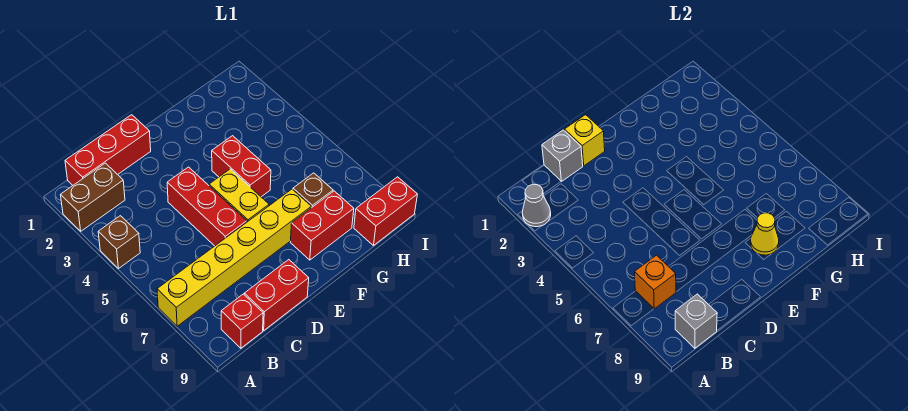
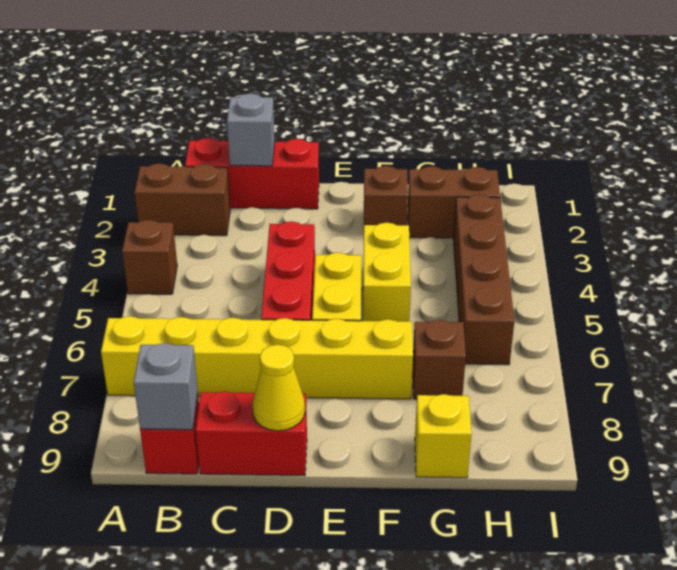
grey 1x1 cone [522,184,551,227] -> none
orange 1x1 brick [635,255,676,309] -> none
yellow 1x1 brick [564,115,605,166] -> yellow 1x1 brick moved to [415,394,472,478]
none -> brown 1x1 brick [364,166,408,225]
red 1x2 brick [212,136,271,197] -> yellow 1x2 brick [363,223,411,321]
red 1x2 brick [290,191,354,260] -> none
yellow 1x1 cone [750,213,779,255] -> yellow 1x1 cone moved to [252,344,305,431]
none -> brown 1x2 brick [408,166,500,238]
none -> brown 1x4 brick [453,195,514,365]
red 1x2 brick [354,177,417,246] -> none

